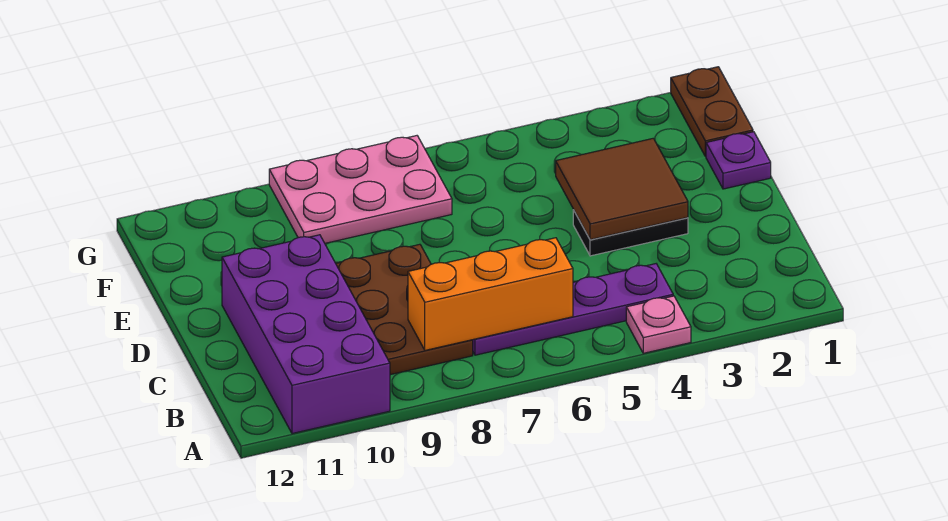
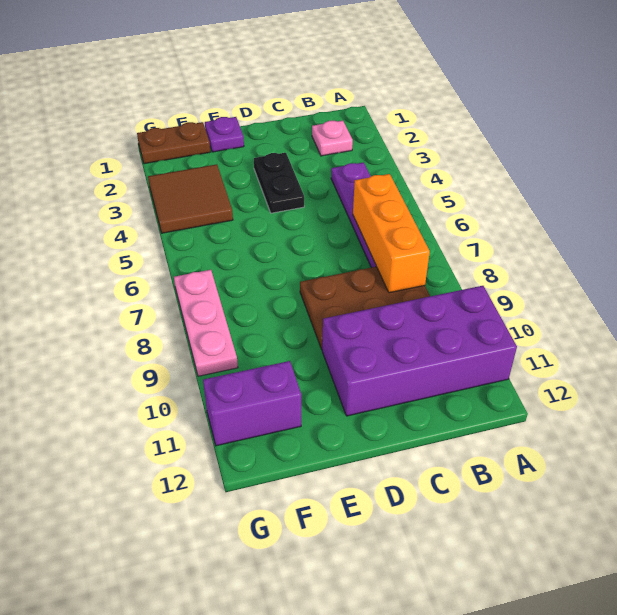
pink 1x1 plate [626,296,691,353] -> pink 1x1 plate moved to [312,121,353,156]
brown 2x2 tile [556,138,688,240] -> brown 2x2 tile moved to [148,164,233,233]
pink 2x3 plate [269,136,452,243] -> pink 1x3 plate [174,270,238,376]
none -> purple 1x2 brick [203,361,301,446]

